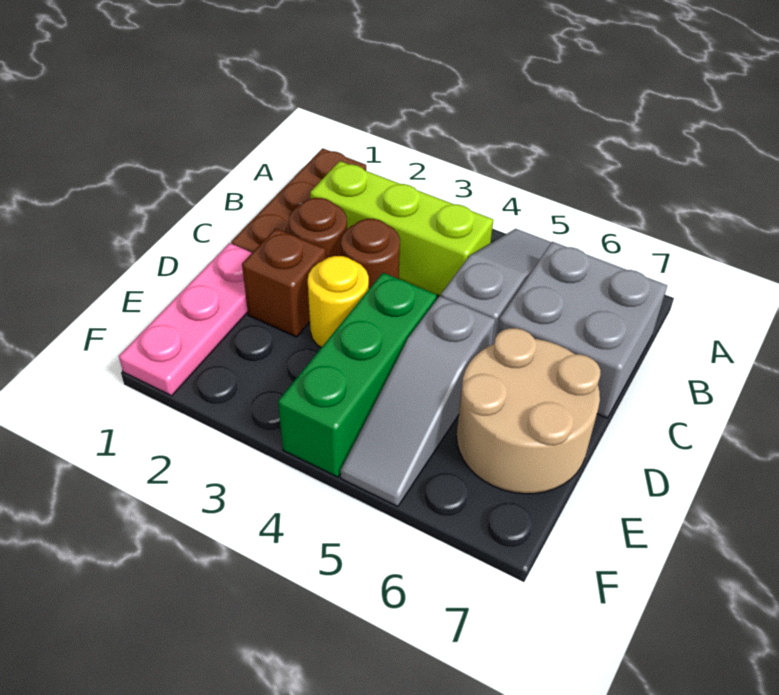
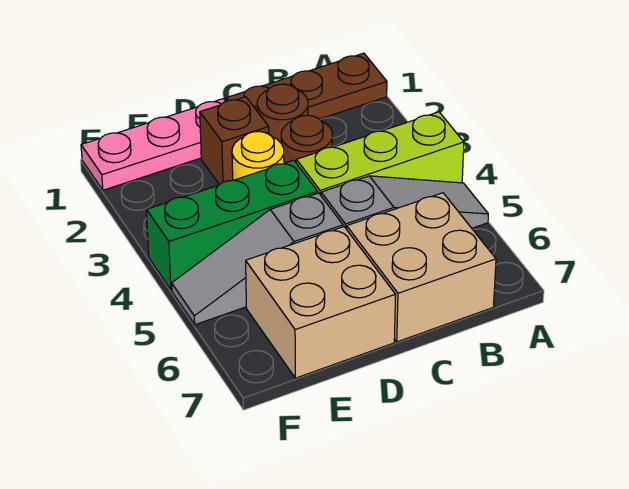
lime 1x3 brick [310,161,493,296] -> lime 1x3 brick turned to [296,112,464,195]
grey 2x2 brick [498,242,667,418] -> tan 2x2 brick [347,193,496,342]
tan 2x2 round brick [457,328,601,494] -> tan 2x2 brick [246,227,396,378]

